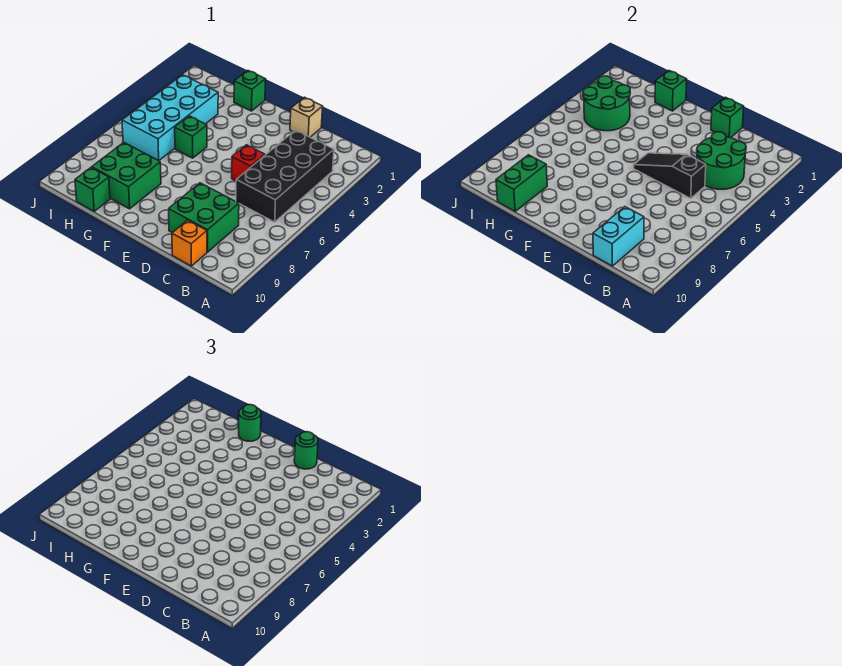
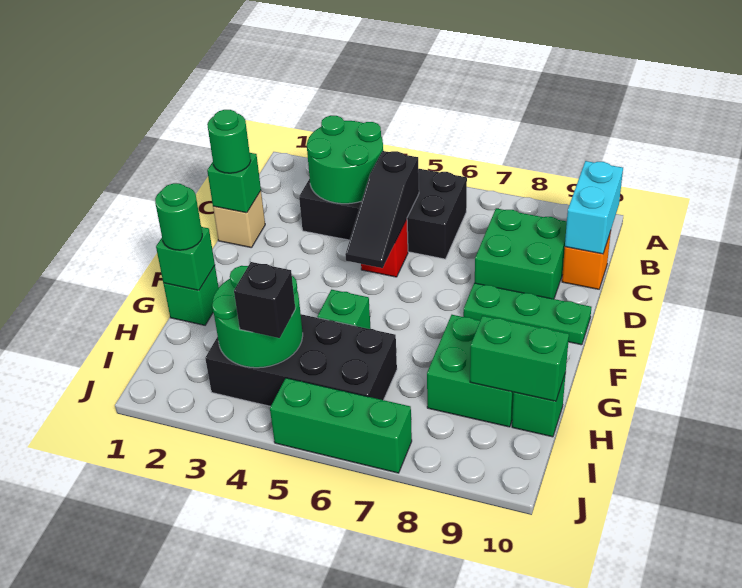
cyan 1x2 brick [593,207,644,266] -> cyan 1x2 brick turned to [565,161,623,254]
none -> green 1x3 plate [463,283,591,345]
cyan 2x4 brick [122,75,218,161] -> black 2x4 brick [205,314,397,406]
none -> black 1x1 brick [234,262,295,338]
none -> green 1x3 brick [270,378,412,473]

